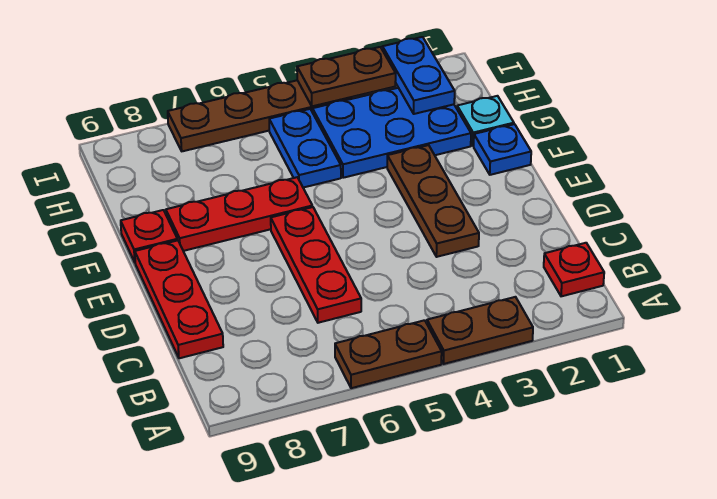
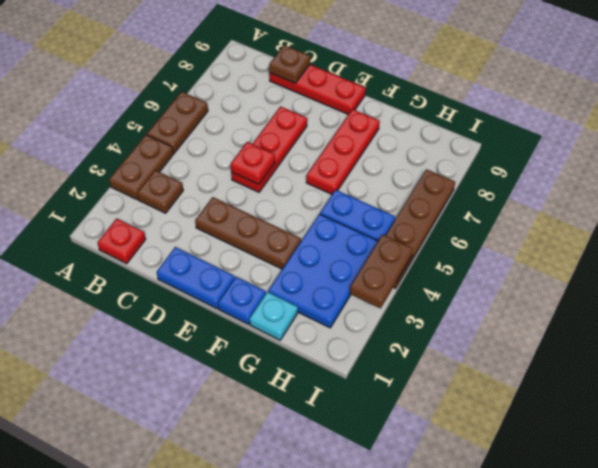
none -> brown 1x1 plate [137,170,183,213]
red 1x3 plate [271,207,361,323] -> red 1x3 plate turned to [231,106,307,192]
none -> brown 1x1 plate [269,45,310,83]
red 1x1 plate [121,210,177,262] -> red 1x1 plate moved to [231,142,275,184]
blue 1x2 plate [382,37,455,114] -> blue 1x2 plate moved to [157,247,235,309]

